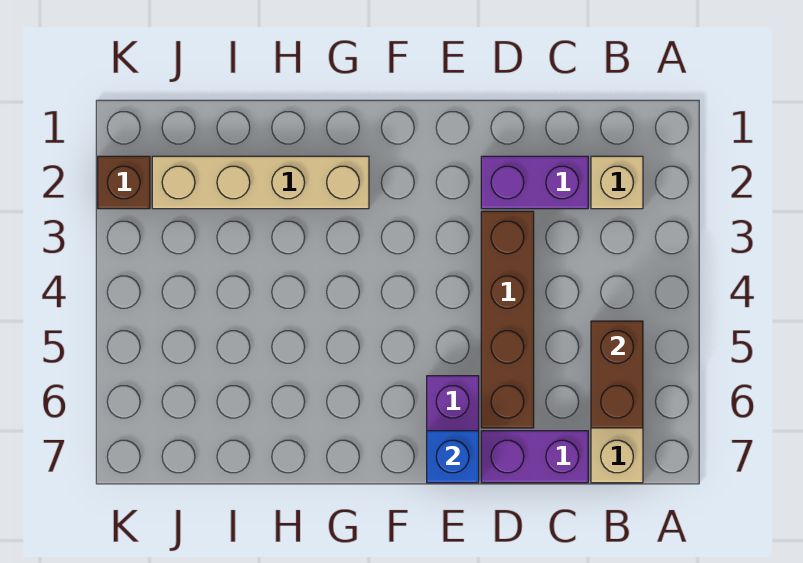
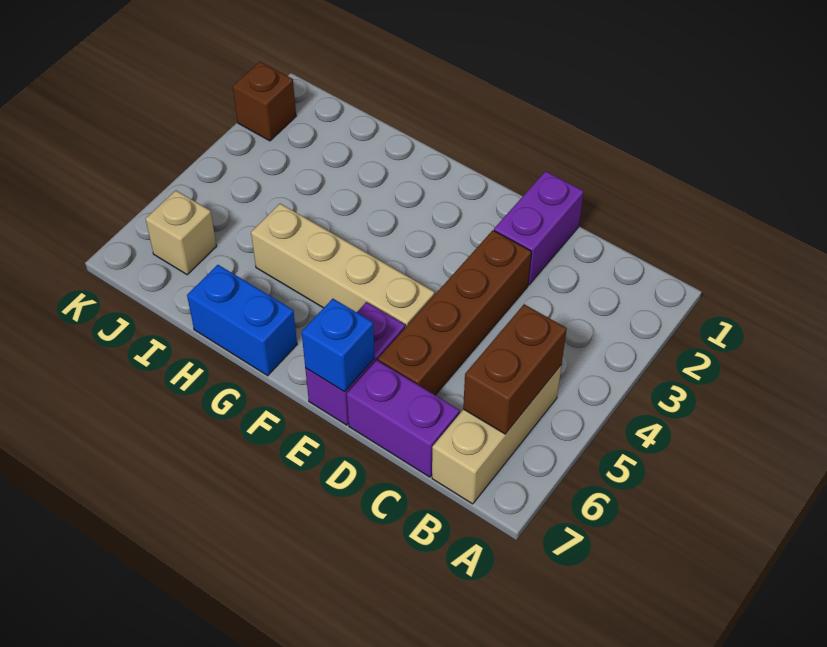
tan 1x1 brick [591,156,643,209] -> tan 1x1 brick moved to [146,191,217,275]
purple 1x2 brick [481,156,588,209] -> purple 1x2 brick turned to [494,171,584,285]
tan 1x4 brick [152,156,369,209] -> tan 1x4 brick moved to [251,204,435,328]
none -> blue 1x2 brick [187,265,297,376]

